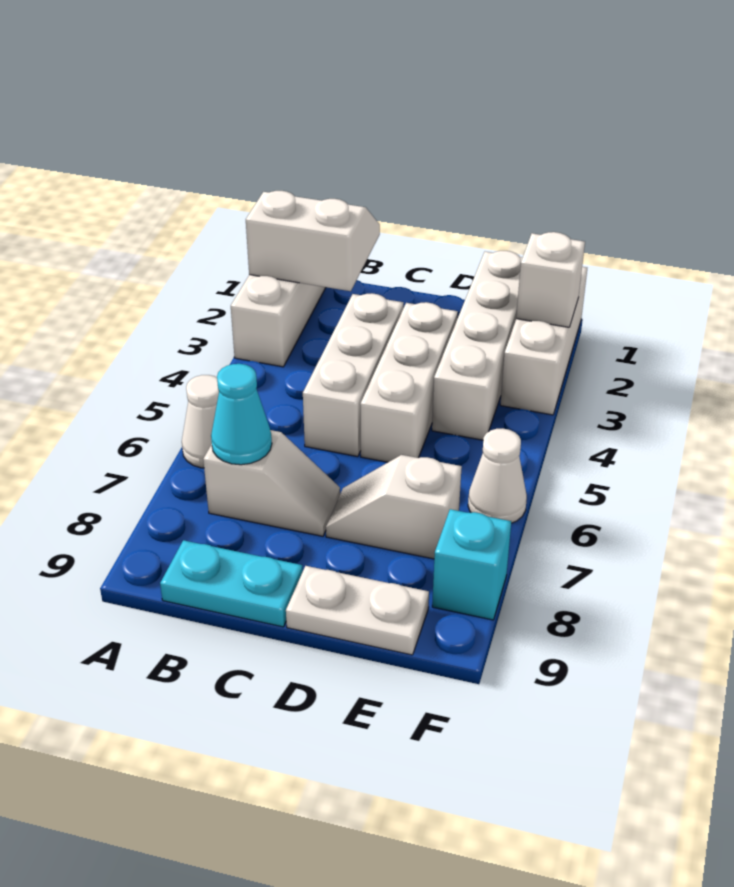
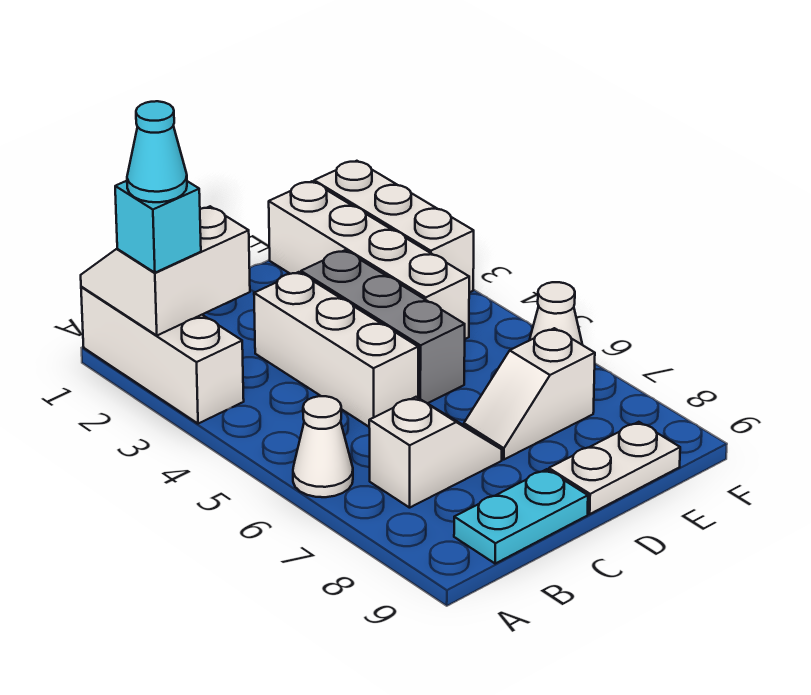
cyan 1x1 cone [211,364,272,465] -> cyan 1x1 cone moved to [127,101,187,202]
white 1x3 brick [360,302,458,462] -> grey 1x3 brick [301,250,465,403]
white 1x1 brick [516,232,585,327] -> none
cyan 1x1 brick [432,509,511,620] -> cyan 1x1 brick moved to [115,181,201,273]

